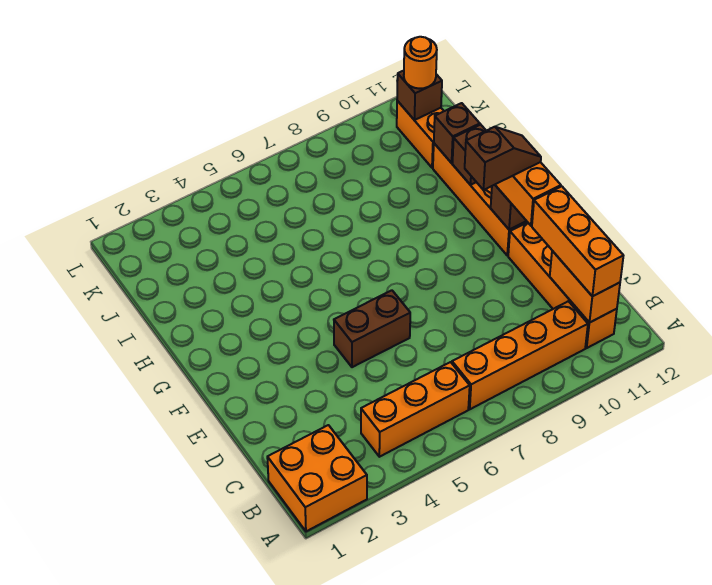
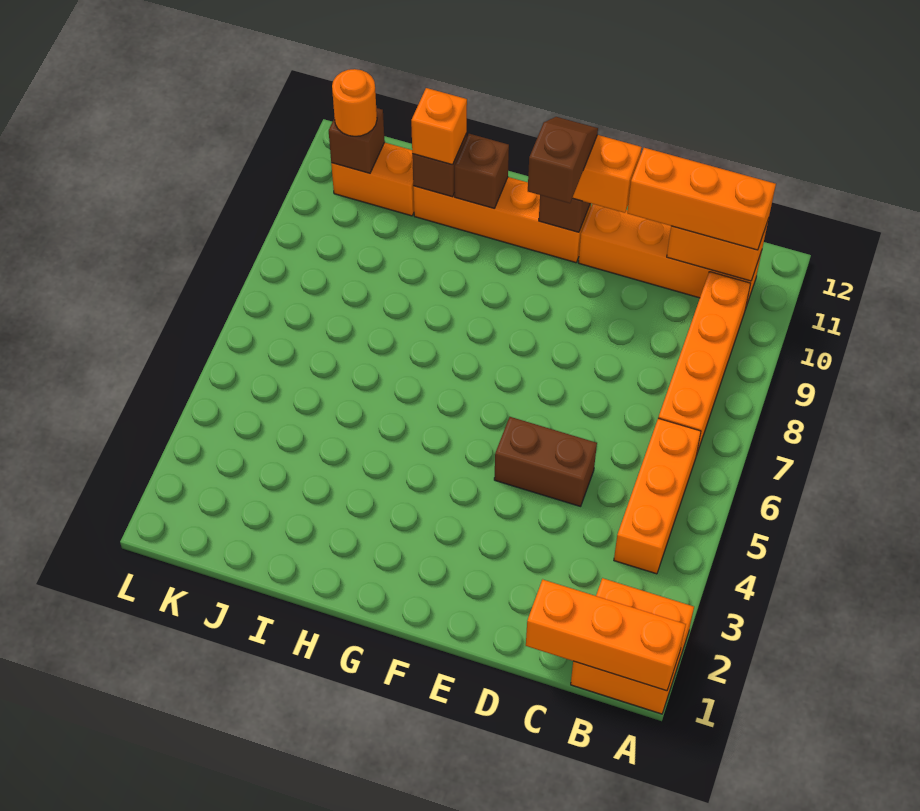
none -> orange 1x3 brick [526,580,686,691]
brown 1x2 brick [334,290,410,367] -> brown 1x2 brick turned to [494,417,597,506]
none -> orange 1x1 brick [411,88,467,165]

